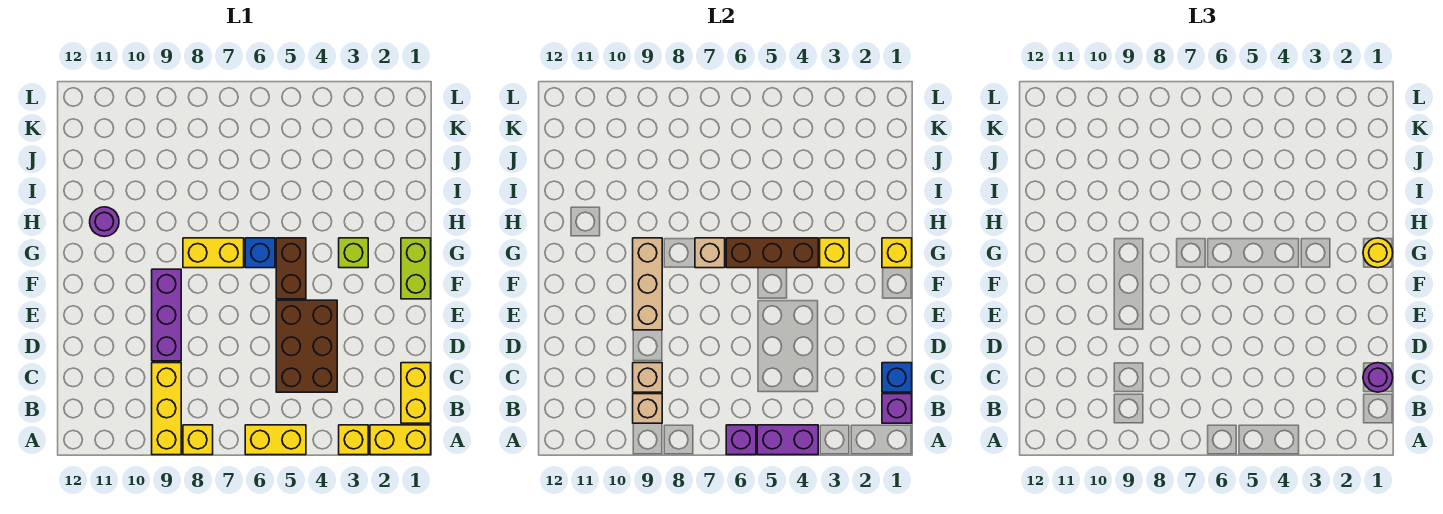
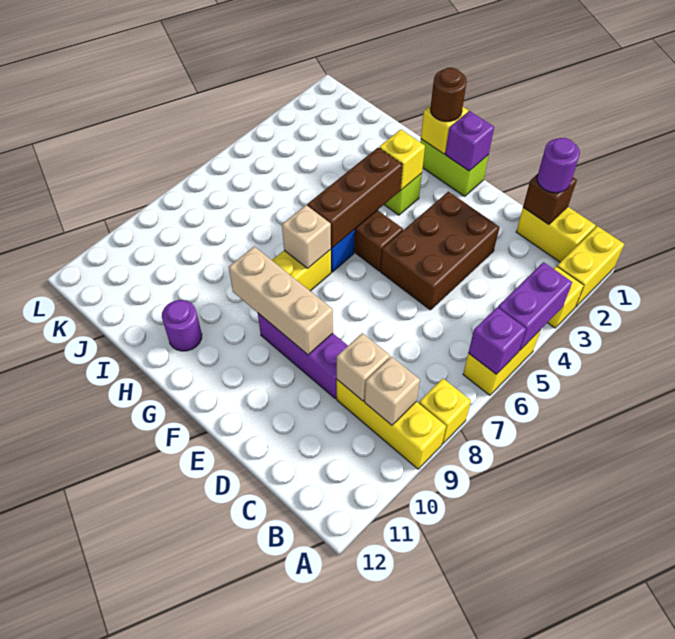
purple 1x1 brick [882,394,912,423] -> purple 1x1 brick moved to [445,111,494,171]
blue 1x1 brick [882,363,912,392] -> brown 1x1 brick [523,174,577,225]
brown 2x3 brick [276,300,337,392] -> brown 2x3 brick turned to [381,191,499,310]
yellow 1x1 round brick [1363,238,1393,268] -> brown 1x1 round brick [430,68,467,122]

